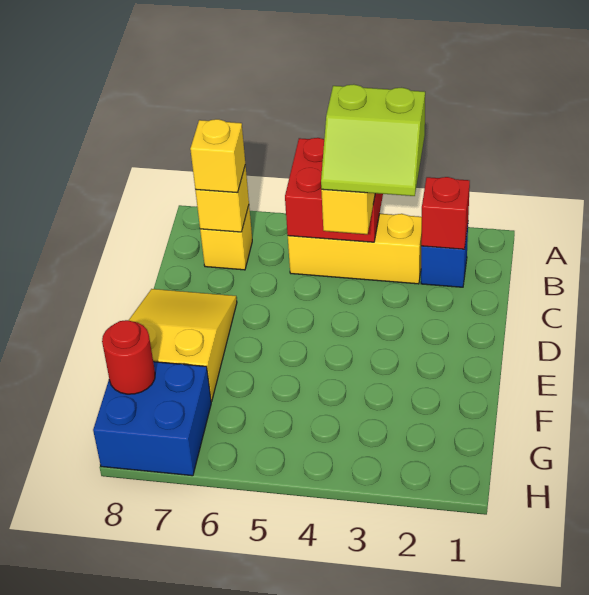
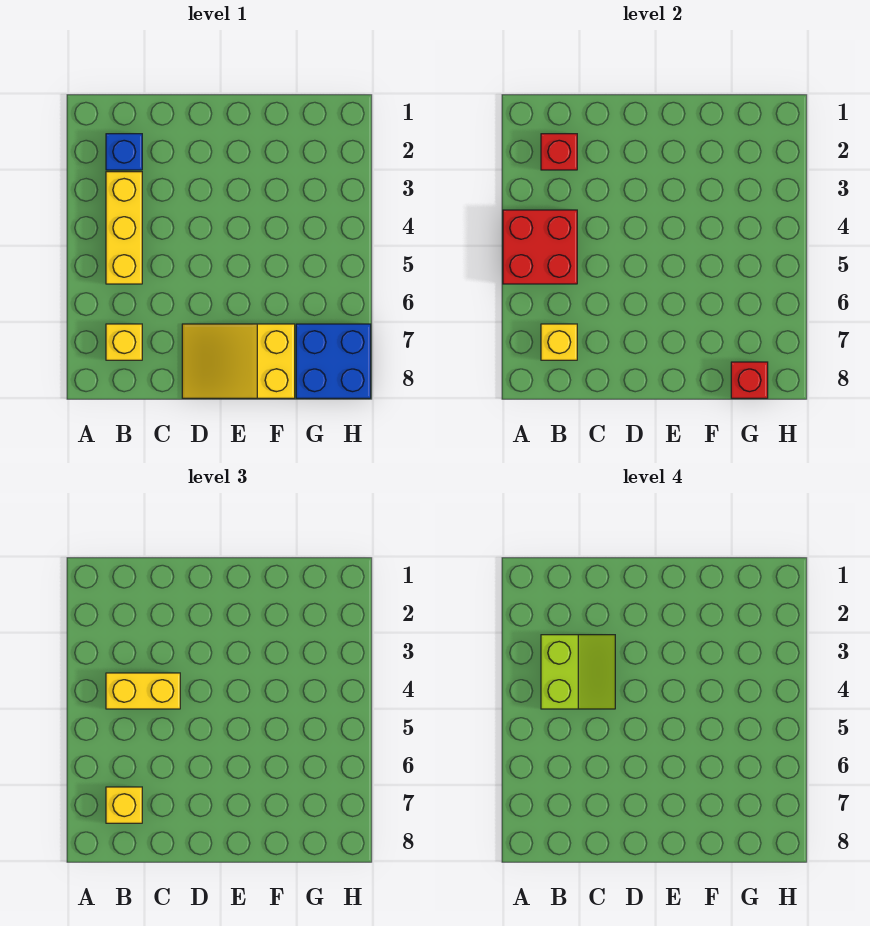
red 1x1 round brick [102,320,155,394] -> red 1x1 brick [731,362,768,398]

